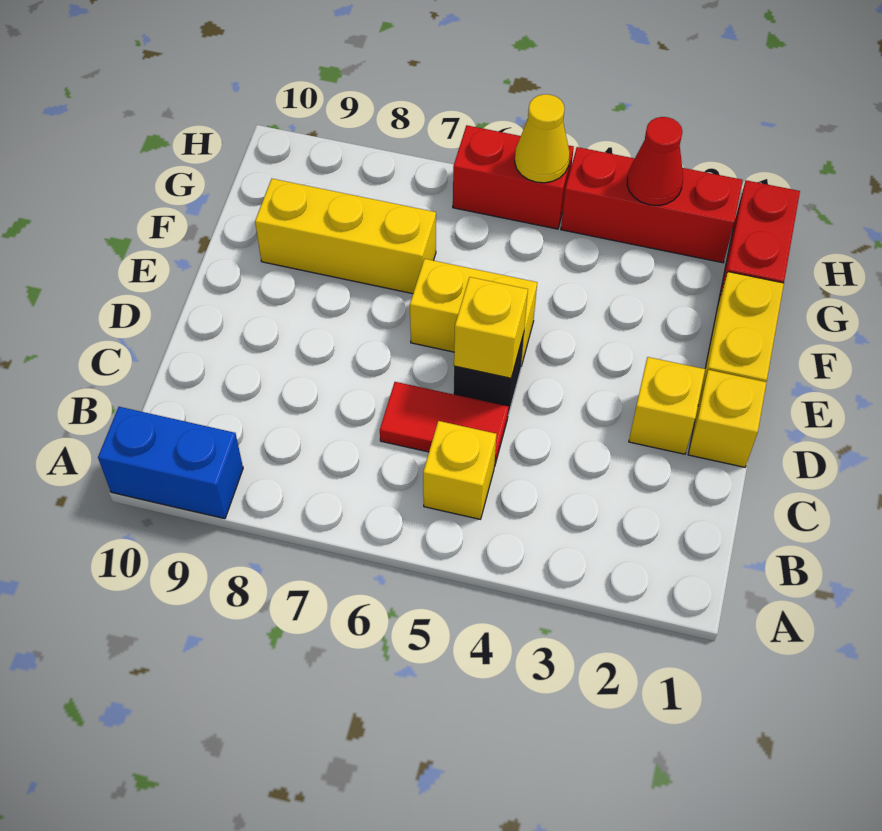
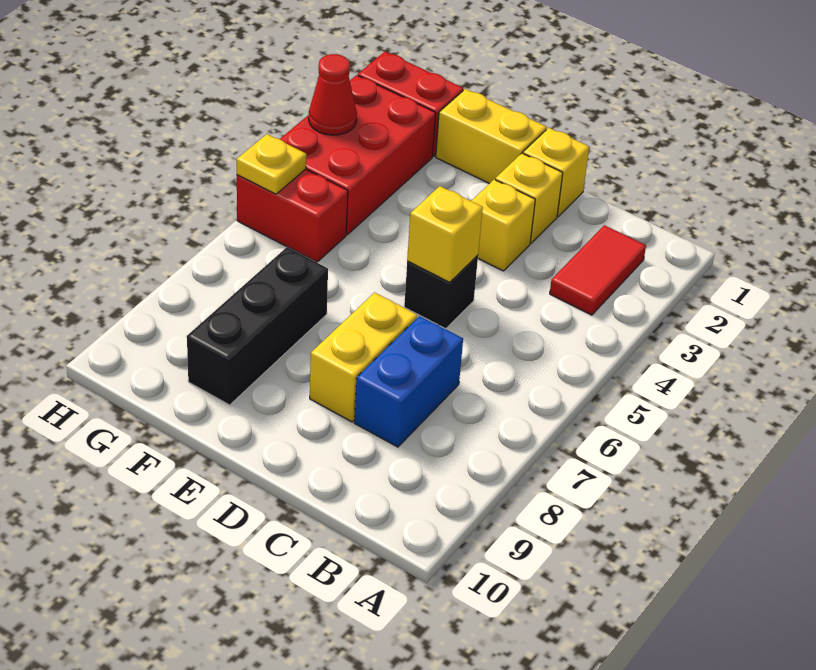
blue 1x2 brick [98,407,243,519] -> blue 1x2 brick moved to [355,316,463,447]
yellow 1x1 brick [423,421,496,519] -> yellow 1x1 brick moved to [472,180,535,271]
red 1x2 tile [380,382,509,467] -> red 1x2 tile moved to [550,225,646,315]
yellow 1x2 brick [410,259,537,366] -> yellow 1x2 brick moved to [310,293,417,422]
yellow 1x3 brick [255,178,436,294] -> black 1x3 brick [187,247,328,405]
red 1x3 brick [561,147,743,263] -> red 2x3 brick [280,75,436,235]
red 1x2 brick [453,125,574,229] -> red 1x2 brick turned to [237,169,348,262]
yellow 1x1 cone [515,94,570,183] -> yellow 1x1 plate [237,134,306,194]

